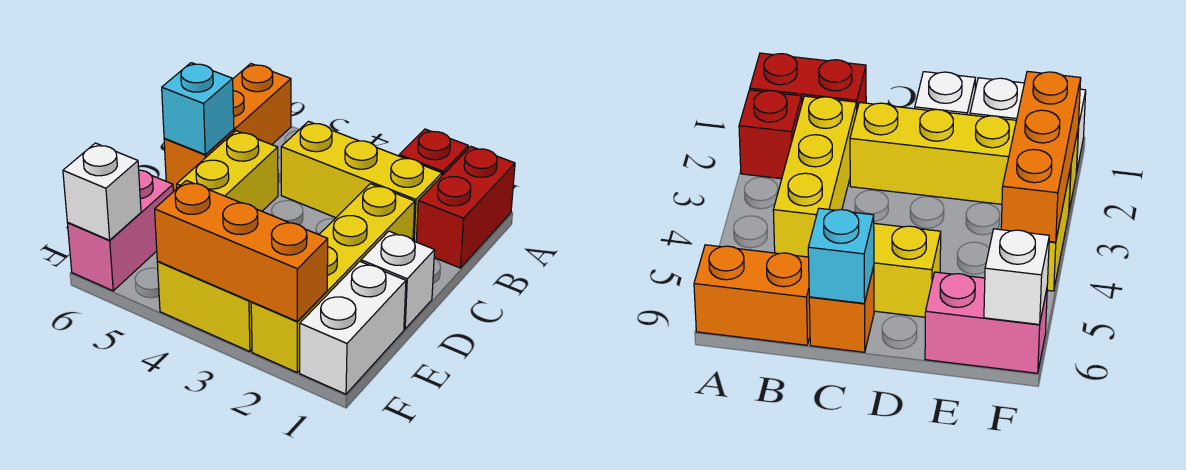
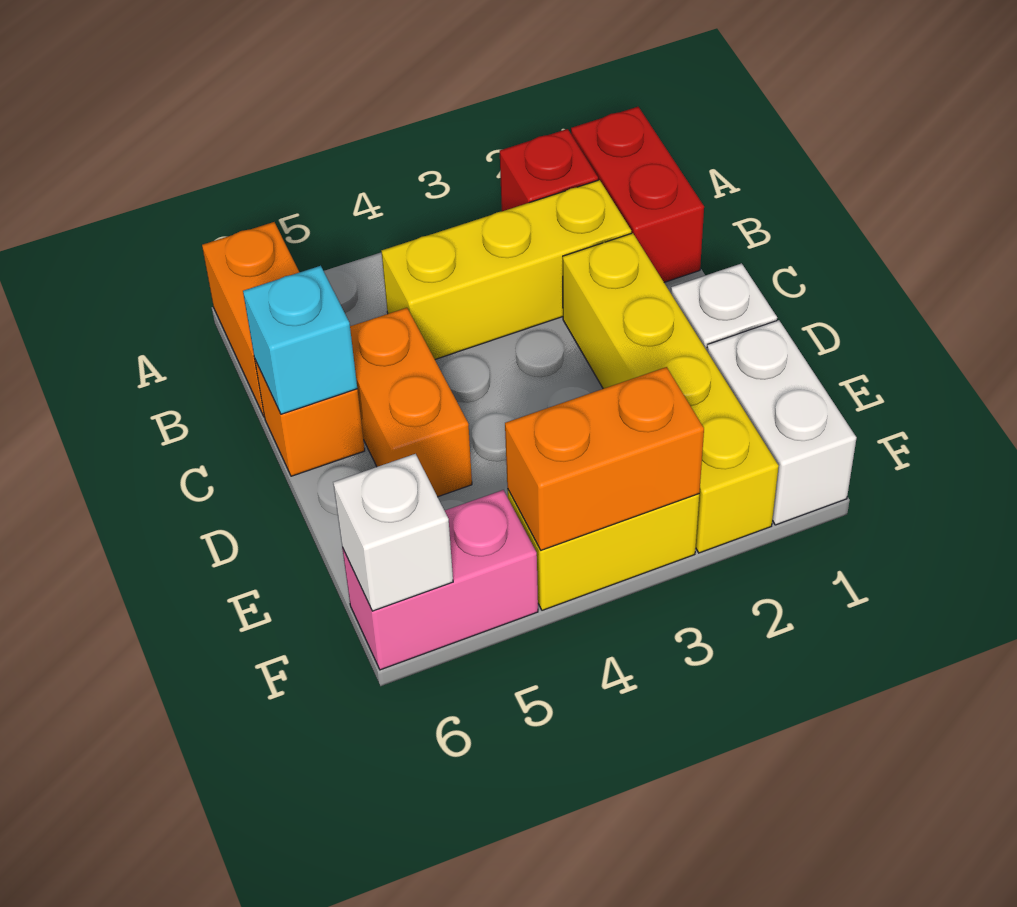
yellow 1x2 brick [177,131,278,211] -> orange 1x2 brick [350,308,472,497]
pink 1x2 brick [68,170,173,291] -> pink 1x2 brick turned to [342,490,538,670]
orange 1x3 brick [155,180,328,322] -> orange 1x2 brick [505,367,704,550]

